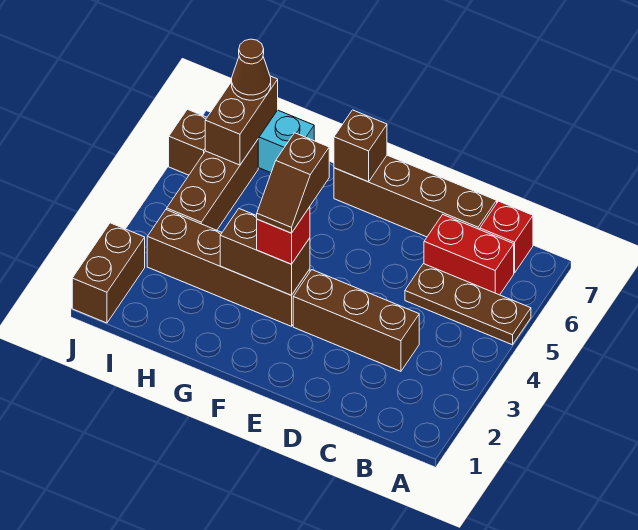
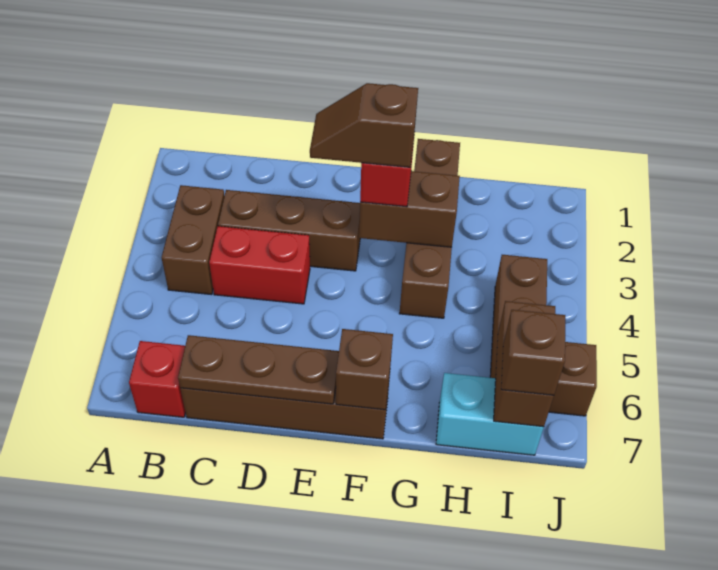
brown 1x3 plate [405,264,531,345] -> brown 1x3 plate moved to [178,335,339,404]
red 1x2 brick [424,215,514,295] -> red 1x2 brick moved to [209,226,310,304]
brown 1x4 brick [147,210,310,326] -> brown 1x4 brick turned to [399,139,460,318]
brown 1x2 slope [257,133,329,233] -> brown 1x2 slope turned to [310,83,418,167]
brown 1x1 cone [232,39,271,100] -> brown 1x1 brick [501,310,565,395]
brown 1x2 brick [72,223,145,323] -> brown 1x2 brick moved to [162,185,224,295]

